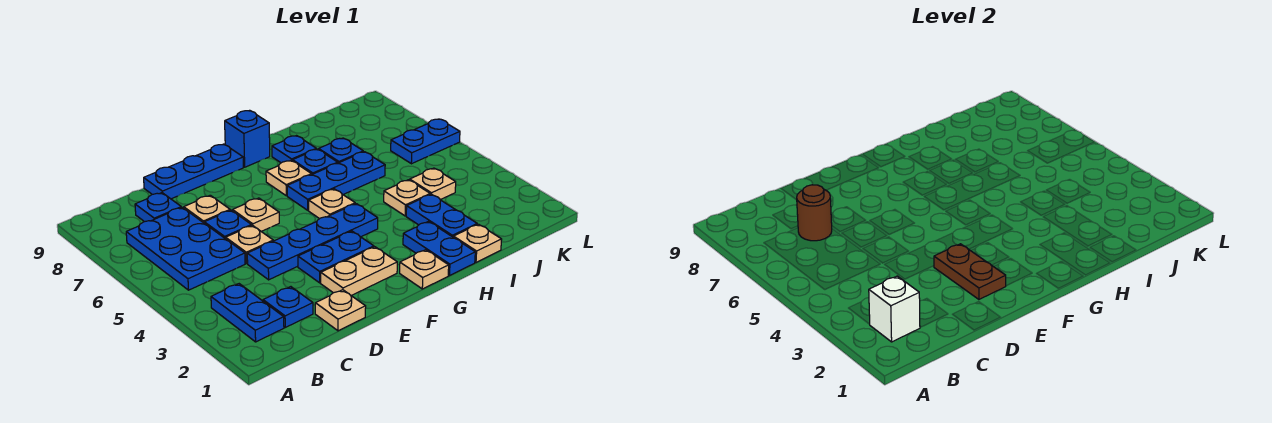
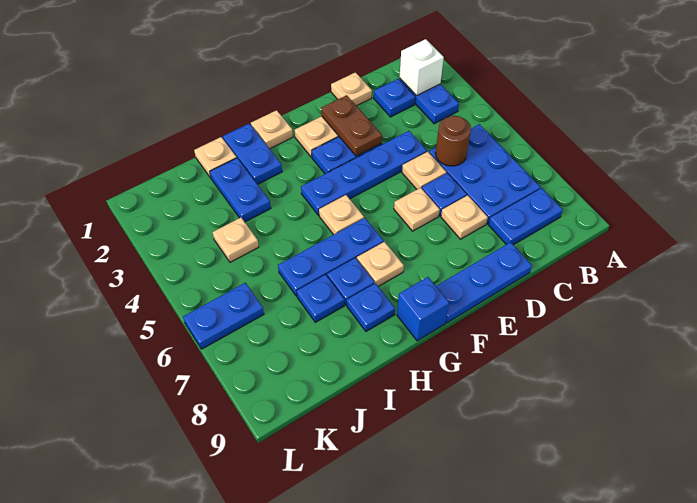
brown 1x1 round brick [797,185,832,241] -> brown 1x1 round brick moved to [435,116,471,166]
blue 1x1 plate [135,193,181,222] -> blue 1x2 plate [489,188,563,245]
tan 1x1 plate [384,180,430,216] -> none

